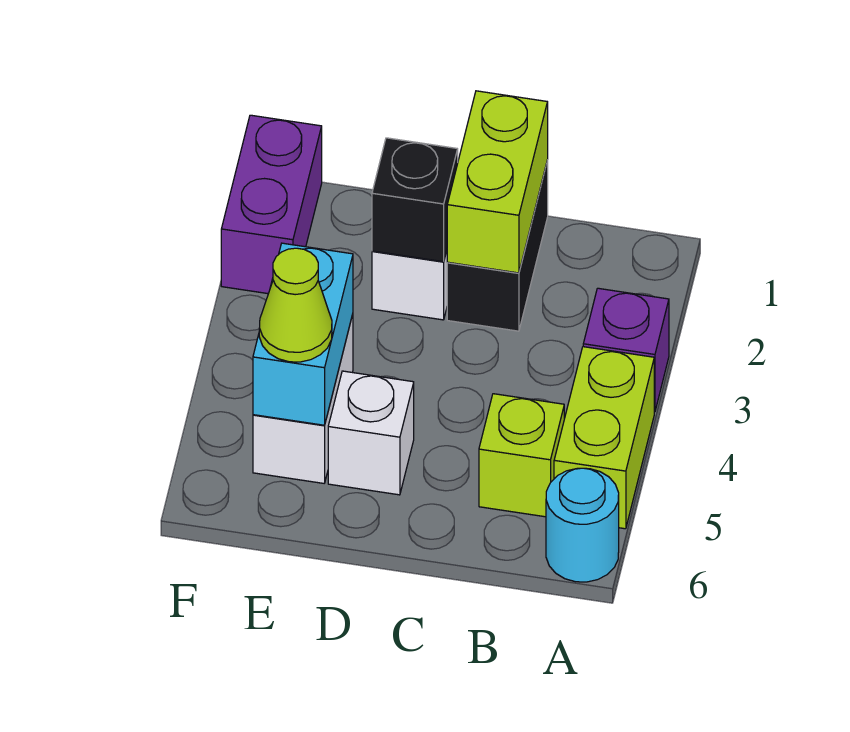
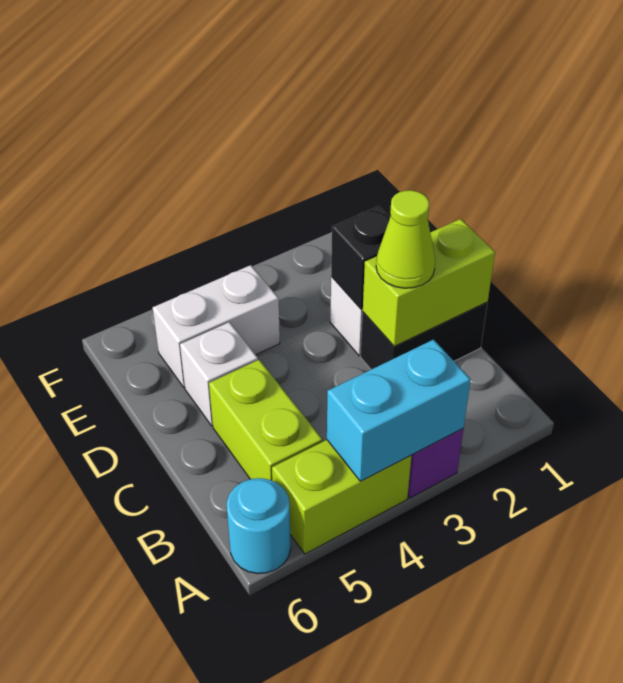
lime 1x1 brick [479,394,564,517] -> lime 1x2 brick [209,360,322,480]
cyan 1x2 brick [253,243,353,425] -> cyan 1x2 brick moved to [327,339,471,481]
lime 1x1 cone [259,248,332,362] -> lime 1x1 cone moved to [376,190,435,288]
purple 1x2 brick [221,115,322,294] -> none

